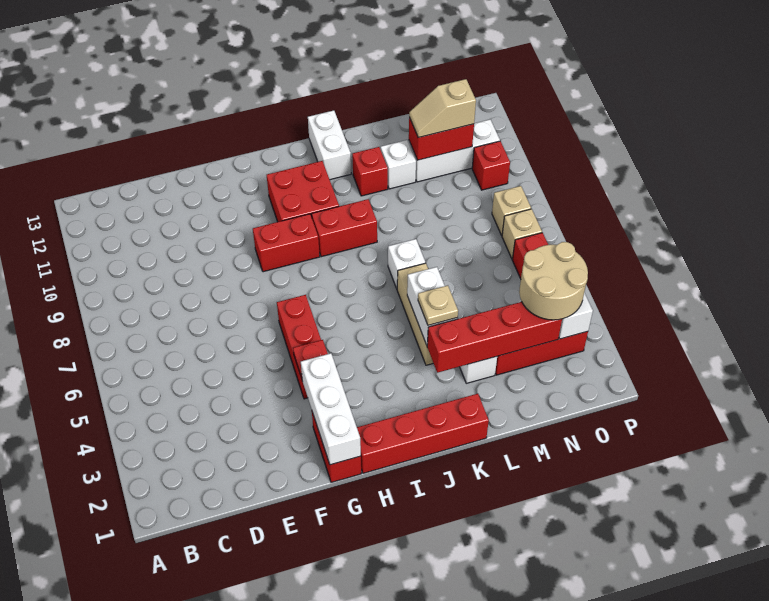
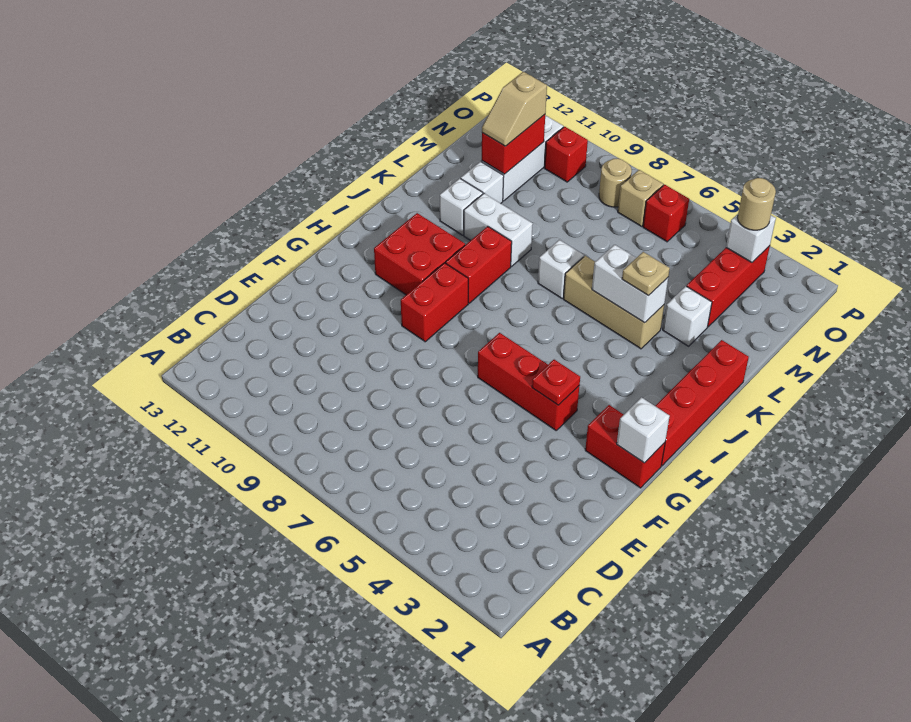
white 1x3 brick [301,353,361,465] -> white 1x1 brick [617,397,670,463]
white 1x2 brick [308,110,351,180] -> white 1x2 brick moved to [464,193,533,266]
red 1x4 brick [427,302,562,373] -> none
red 1x1 brick [352,147,388,196] -> white 1x1 brick [440,178,483,235]
tan 2x2 round brick [519,242,588,320] -> tan 1x1 round brick [737,178,776,230]
tan 1x1 brick [492,186,531,235] -> tan 1x1 round brick [599,158,632,207]

